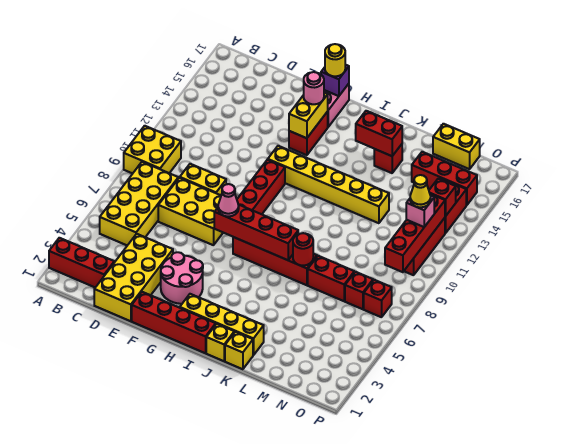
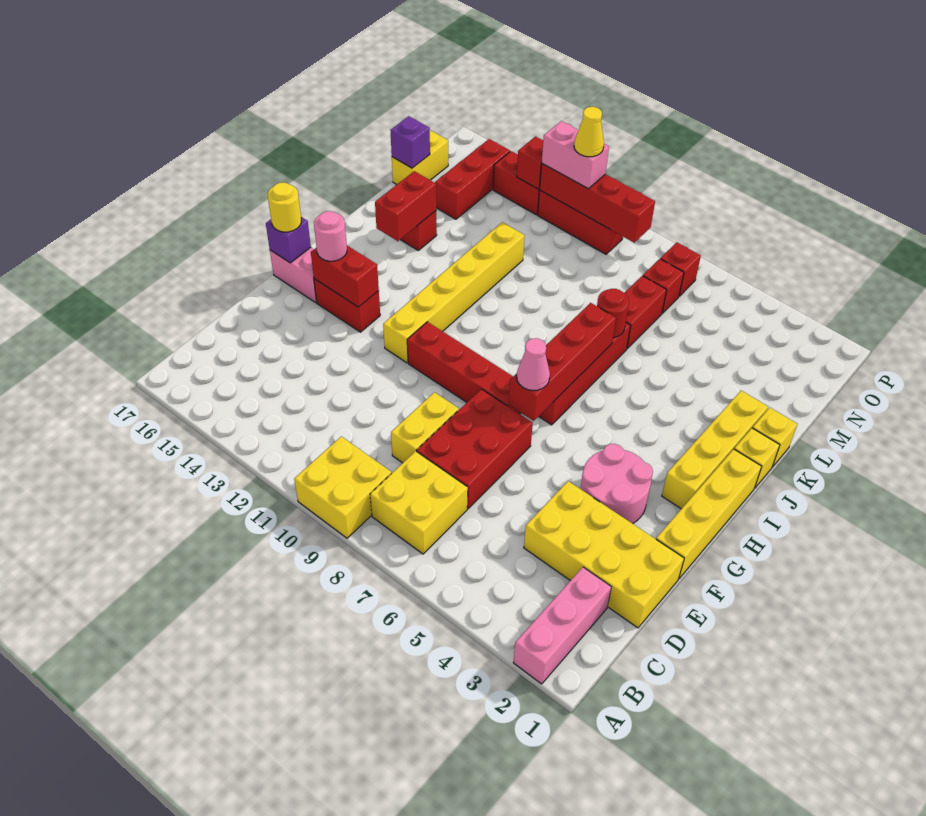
red 1x3 brick [49,238,114,287] -> pink 1x3 brick [513,567,611,684]
yellow 2x4 brick [100,162,178,245] -> yellow 2x2 brick [370,451,468,554]
yellow 2x3 brick [158,178,223,245] -> red 2x3 brick [417,389,533,509]
red 1x4 brick [132,292,216,353] -> yellow 1x4 brick [656,449,762,579]
yellow 1x2 brick [289,93,328,138] -> red 1x2 brick [311,246,379,307]
none -> purple 1x1 brick [390,116,430,168]
pink 1x1 brick [406,196,434,227] -> pink 1x2 brick [542,121,609,189]

